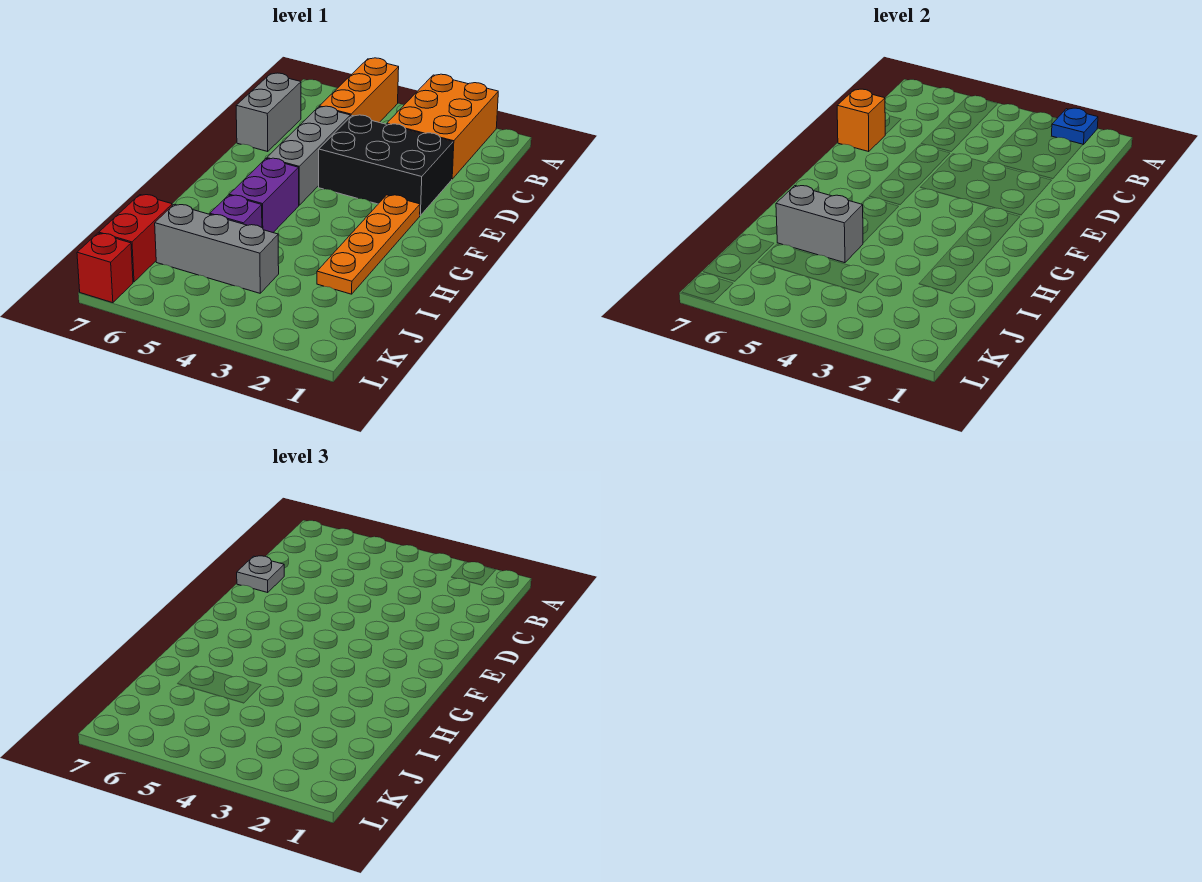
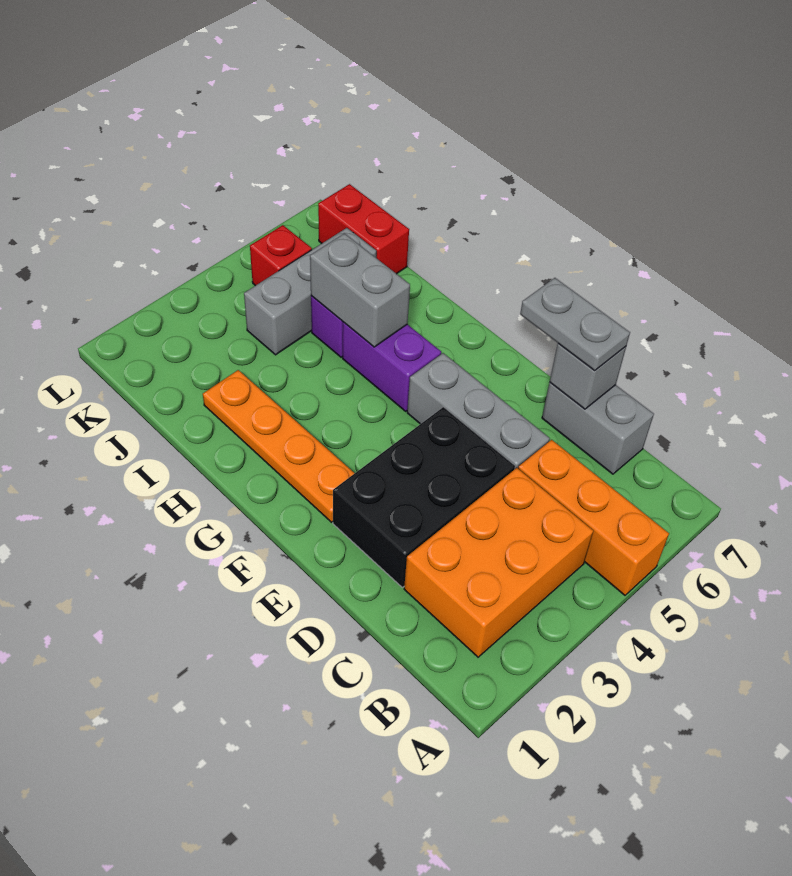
orange 2x3 brick [387,74,498,179] -> orange 2x3 brick turned to [404,468,593,657]
blue 1x1 plate [1052,108,1098,145] -> none
orange 1x1 brick [837,89,885,152] -> grey 1x1 brick [550,343,626,409]
grey 1x1 plate [237,556,284,593] -> grey 1x2 plate [520,278,630,371]
grey 1x2 brick [776,186,863,263] -> grey 1x2 brick turned to [310,234,410,347]
red 1x1 brick [77,233,133,303] -> red 1x1 brick moved to [250,225,312,286]

